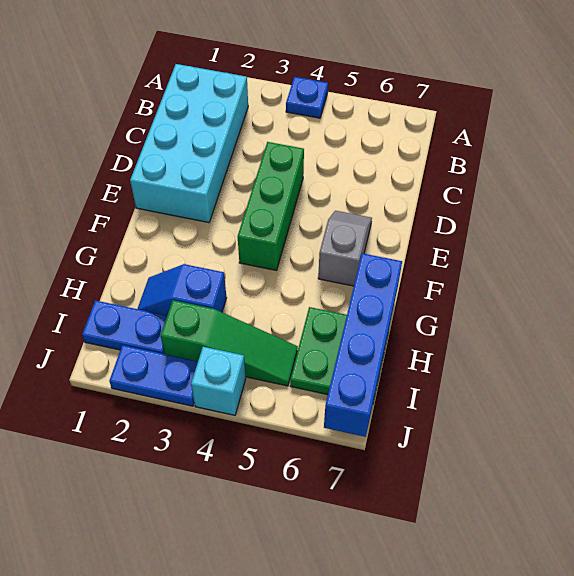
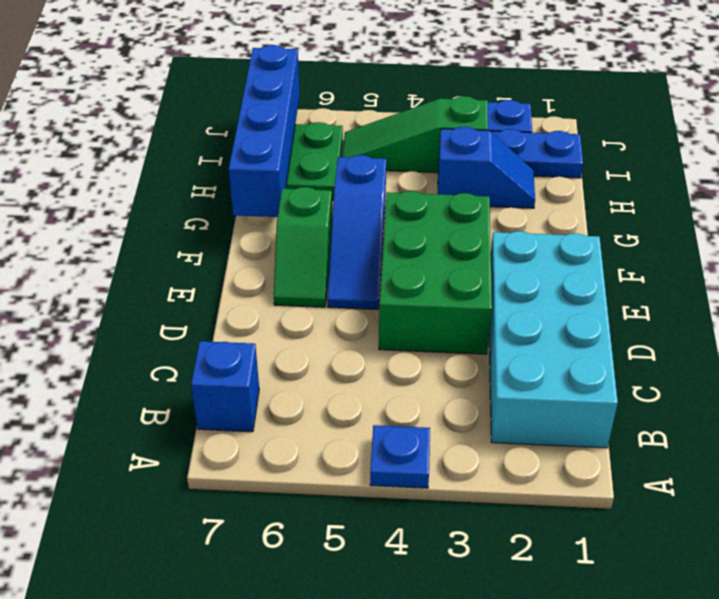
none -> blue 1x1 brick [191,341,259,432]
green 1x3 brick [238,142,304,270] -> green 2x3 brick [379,191,492,354]
none -> blue 1x3 slope [327,155,386,309]
grey 1x2 slope [318,211,372,286] -> green 1x2 slope [274,187,332,307]
cyan 1x1 brick [191,347,246,415] -> none

